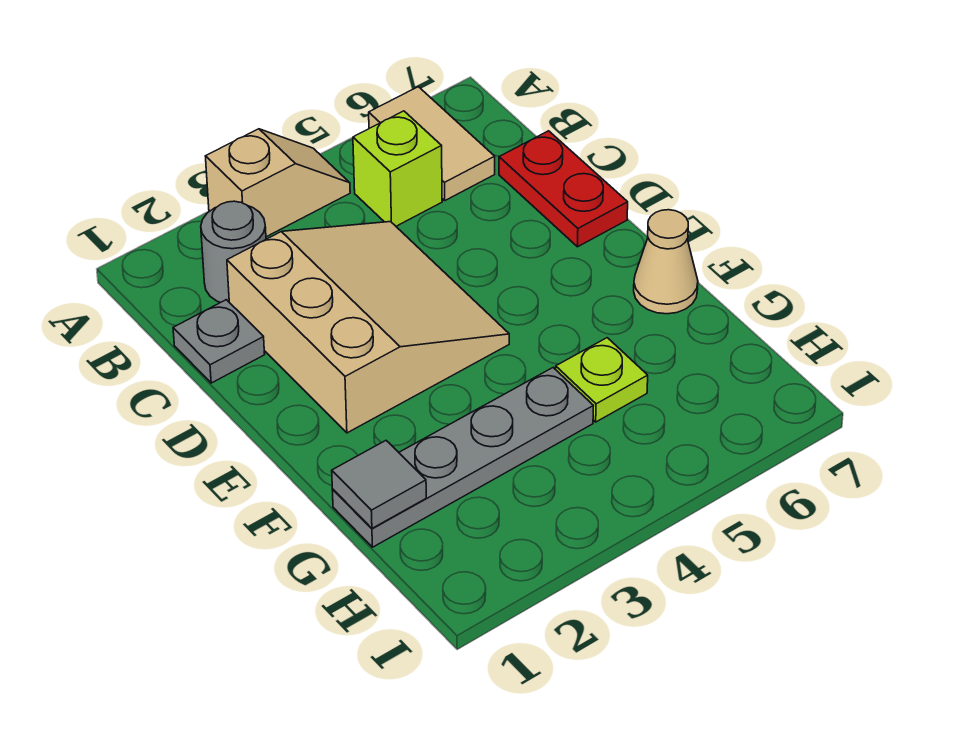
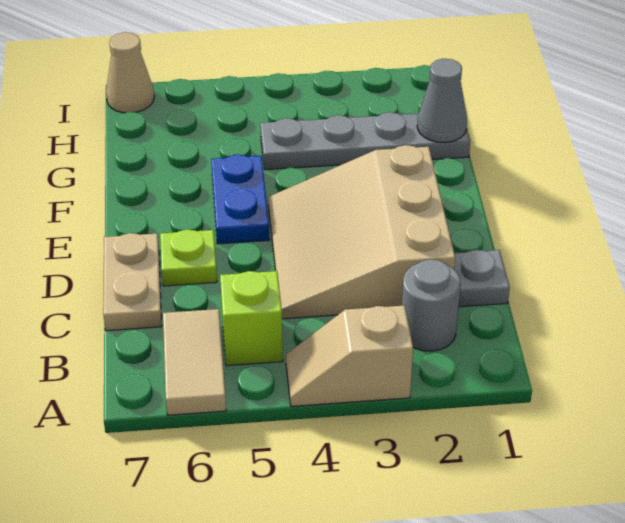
red 1x2 plate [499,131,628,247] -> tan 1x2 plate [103,233,162,331]
none -> blue 1x2 plate [211,154,270,244]
tan 1x1 cone [634,210,698,314] -> tan 1x1 cone moved to [106,32,154,113]
grey 1x1 tile [332,441,426,528] -> grey 1x1 cone [417,59,467,143]
lime 1x1 plate [556,338,648,422] -> lime 1x1 plate moved to [160,229,217,286]

